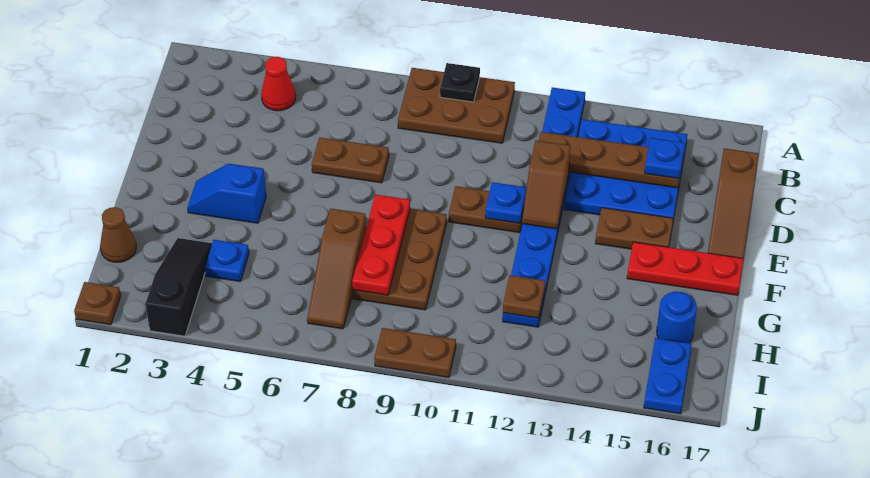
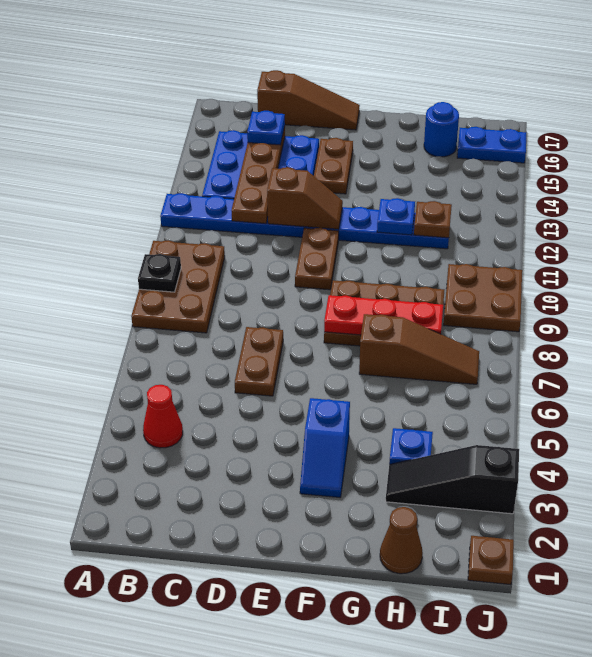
blue 1x1 plate [485,182,527,223] -> blue 1x1 plate moved to [377,198,415,235]
red 1x3 plate [627,242,743,295] -> none
brown 1x2 plate [374,328,456,378] -> brown 2x2 plate [444,264,522,332]

